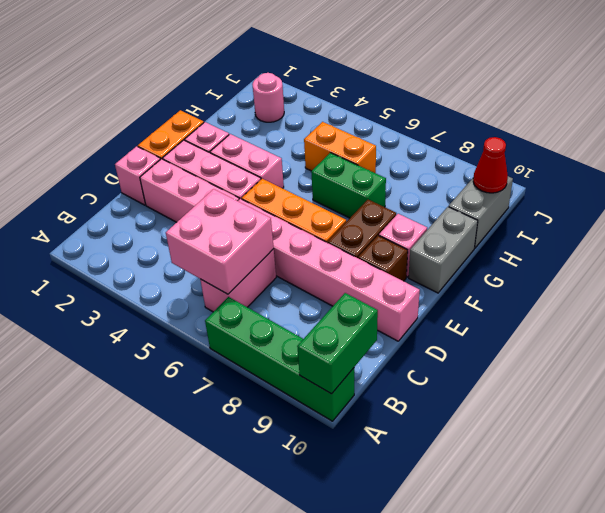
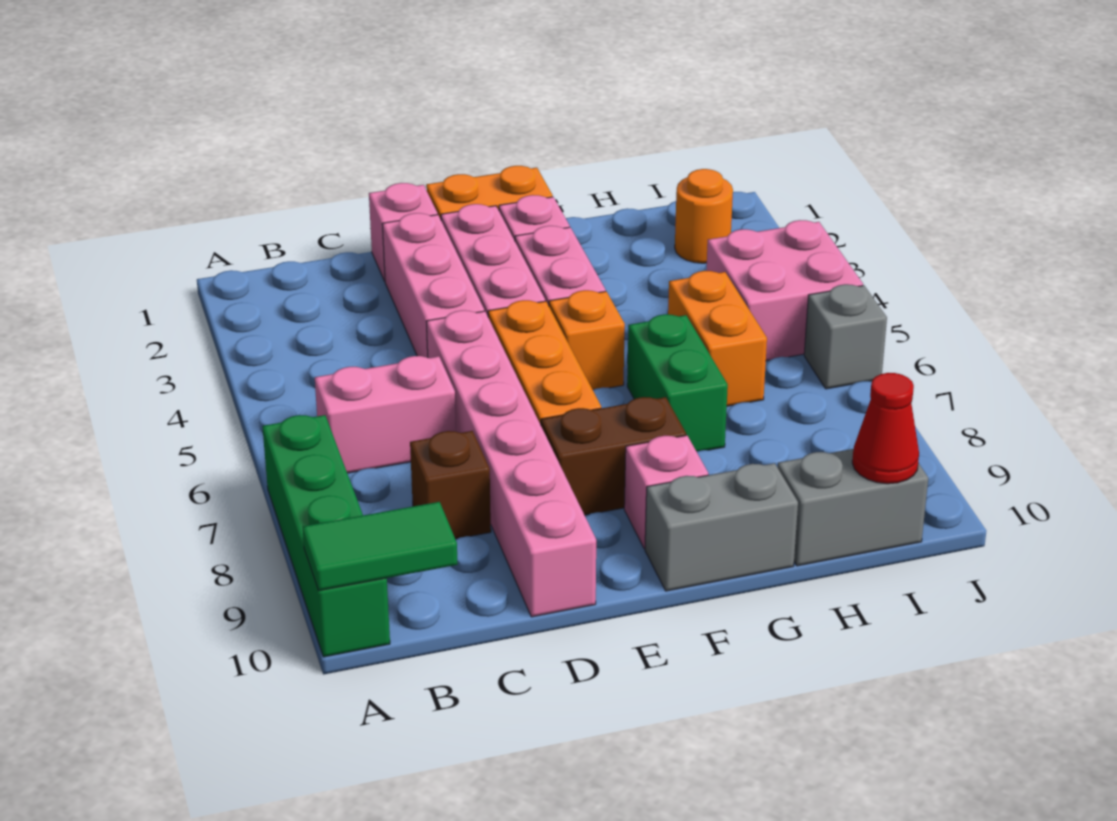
green 1x2 brick [297,293,378,394] -> green 1x2 tile [303,502,458,591]
pink 2x2 brick [166,189,274,294] -> pink 2x2 brick moved to [706,220,863,361]
brown 1x1 brick [358,236,408,281] -> brown 1x1 brick moved to [410,431,491,539]
none -> orange 1x1 brick [549,290,625,390]
pink 1x1 round brick [252,73,284,122] -> orange 1x1 round brick [675,169,733,263]
none -> grey 1x1 brick [804,284,887,389]

